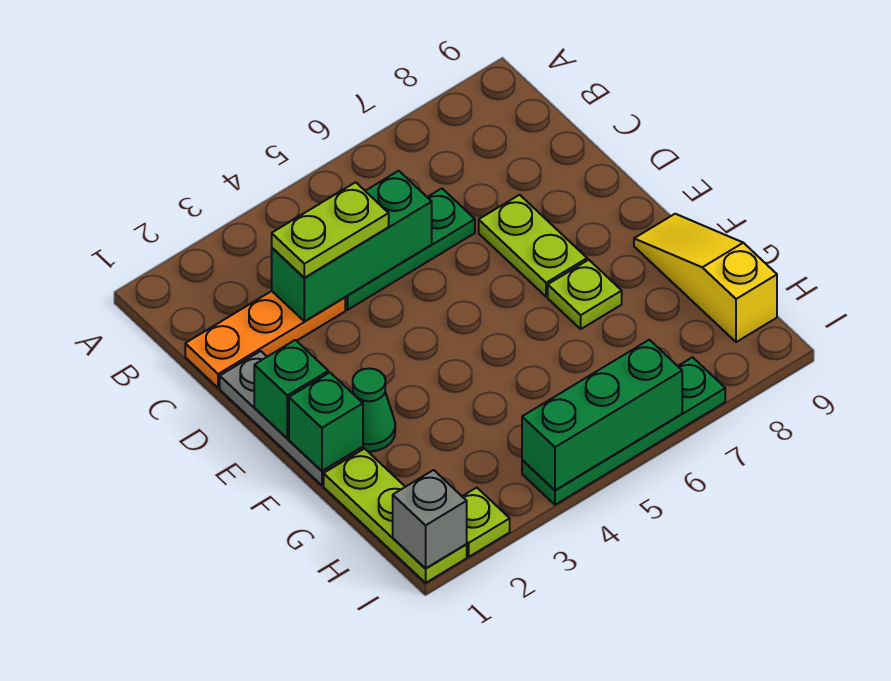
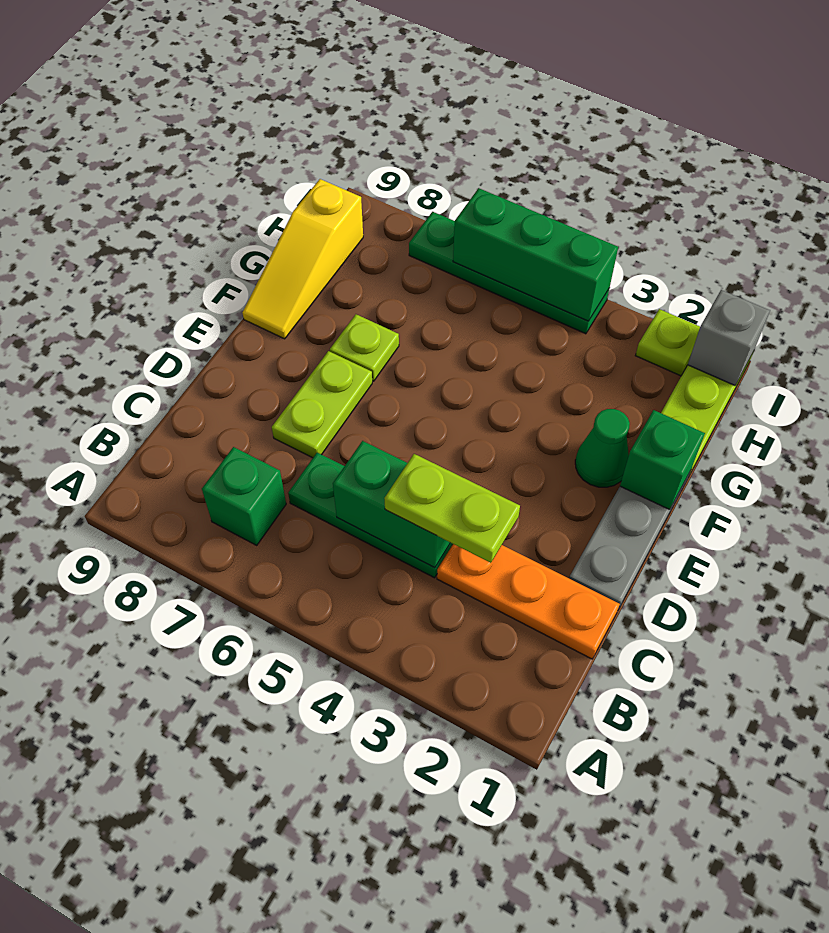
green 1x3 brick [272,171,432,321] -> green 1x2 brick [333,441,450,568]
green 1x1 brick [254,340,328,438] -> green 1x1 brick moved to [202,447,286,545]

